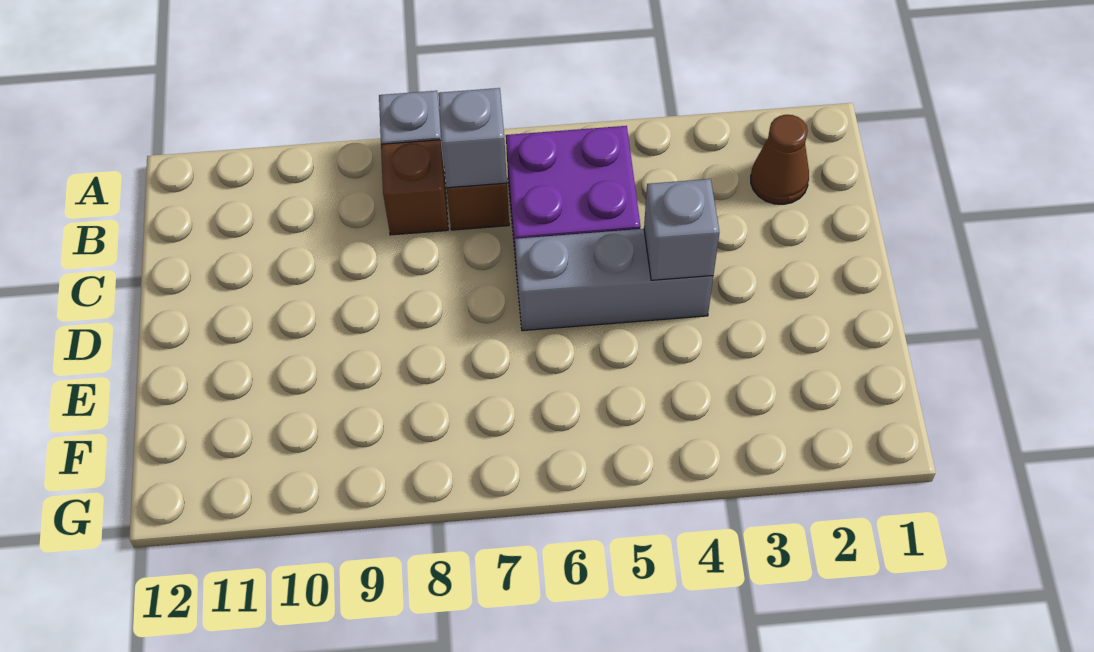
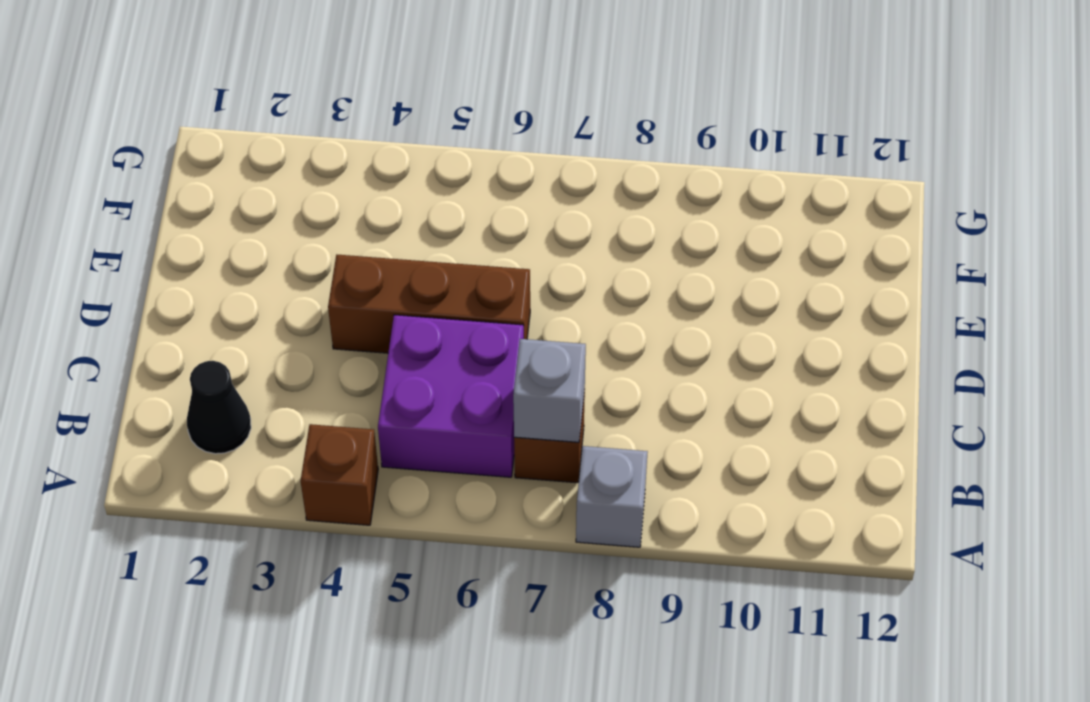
brown 1x1 cone [751,115,809,204] -> black 1x1 cone [187,361,251,454]
brown 1x1 brick [381,140,448,235] -> brown 1x1 brick moved to [301,424,378,525]
grey 1x3 brick [515,229,713,331] -> brown 1x3 brick [328,255,530,353]
grey 1x1 brick [644,179,720,280] -> none

